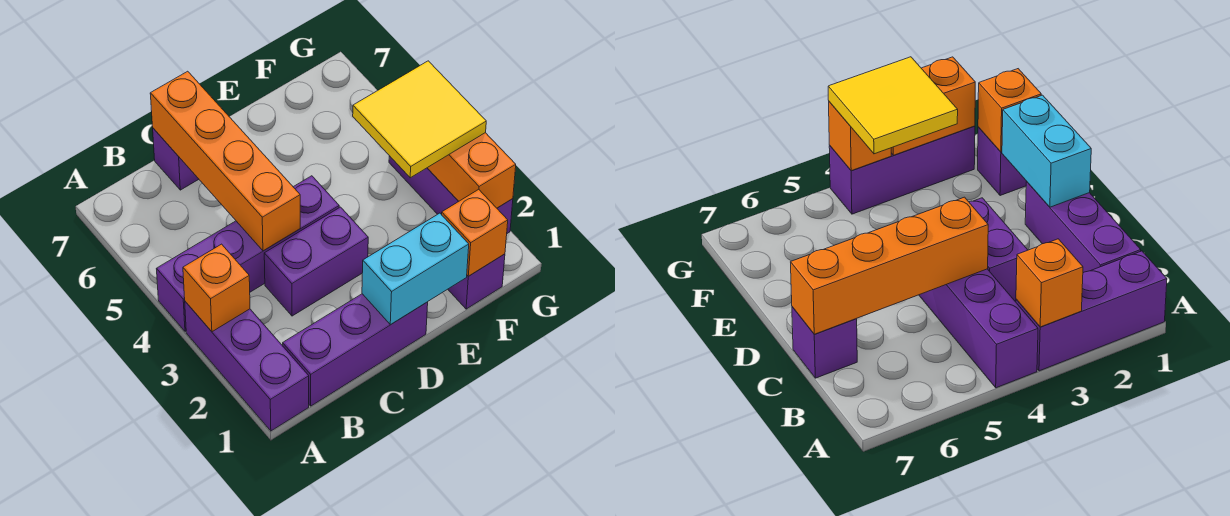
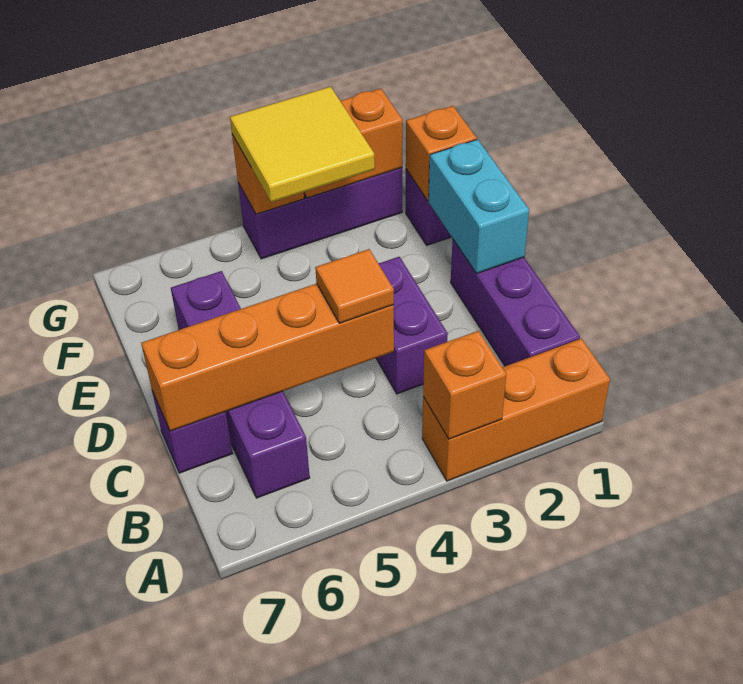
purple 1x3 brick [185,302,309,431] -> orange 1x3 brick [422,338,610,481]
purple 1x4 brick [157,176,339,331] -> purple 1x4 brick moved to [171,271,310,498]
none -> orange 1x1 tile [315,249,394,323]

